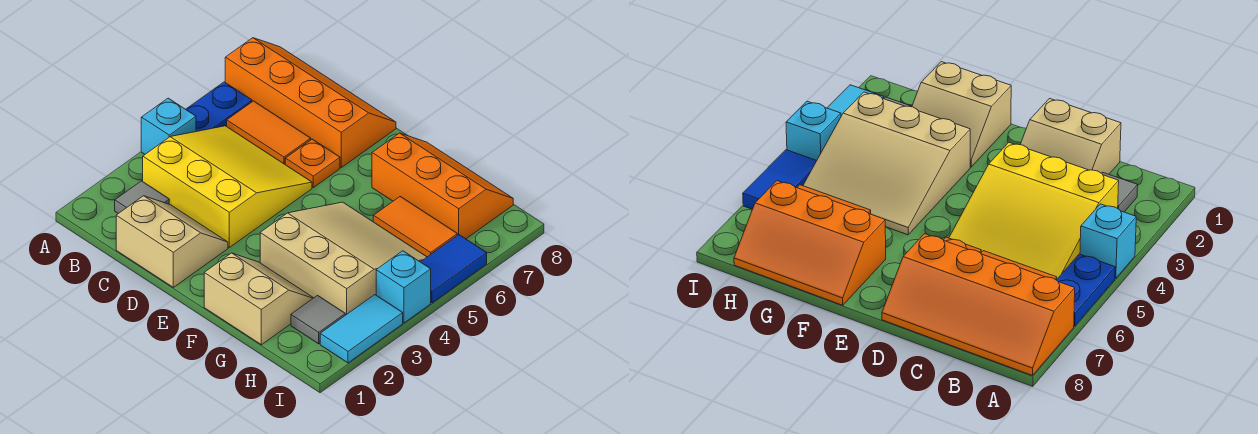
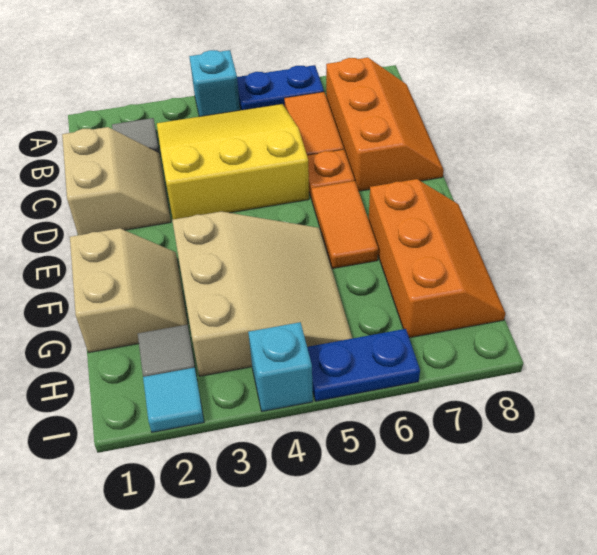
orange 2x4 slope [225,38,396,167] -> orange 2x3 slope [326,58,444,191]
yellow 3x3 slope [143,126,312,247] -> yellow 3x3 slope turned to [157,104,309,219]
orange 1x2 tile [373,197,457,257] -> orange 1x2 tile moved to [312,181,378,269]
cyan 1x2 tile [320,295,403,363] -> cyan 1x1 tile [143,368,204,432]
blue 1x2 tile [421,235,487,303] -> blue 1x2 plate [307,329,420,401]

